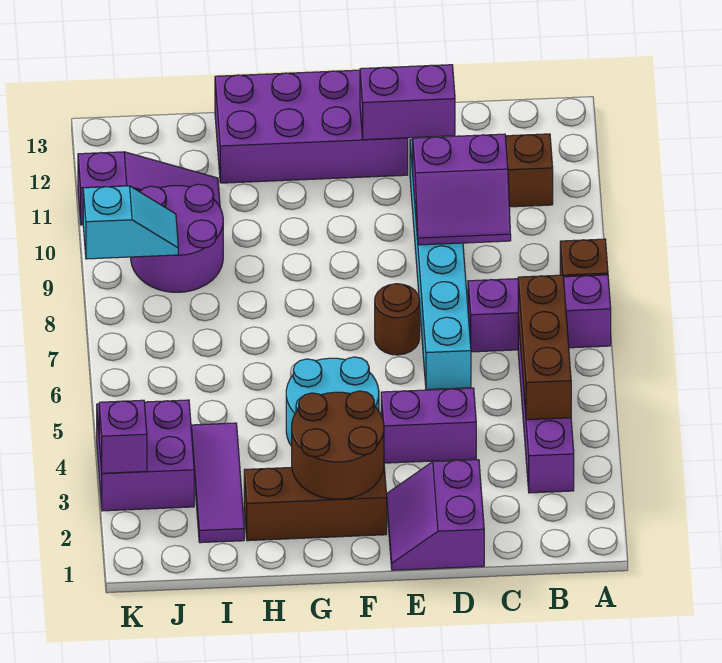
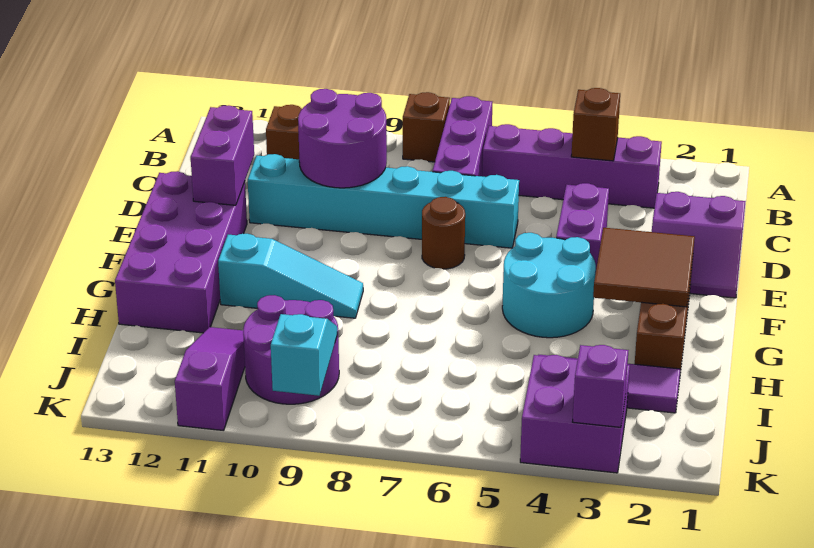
brown 1x3 brick [518,275,571,420] -> brown 1x1 brick [571,88,620,161]
purple 2x2 slope [413,134,511,245] -> purple 2x2 round brick [298,89,387,188]
brown 2x2 round brick [292,391,384,499] -> brown 2x2 tile [593,228,695,307]
none -> cyan 1x3 slope [218,234,363,318]

